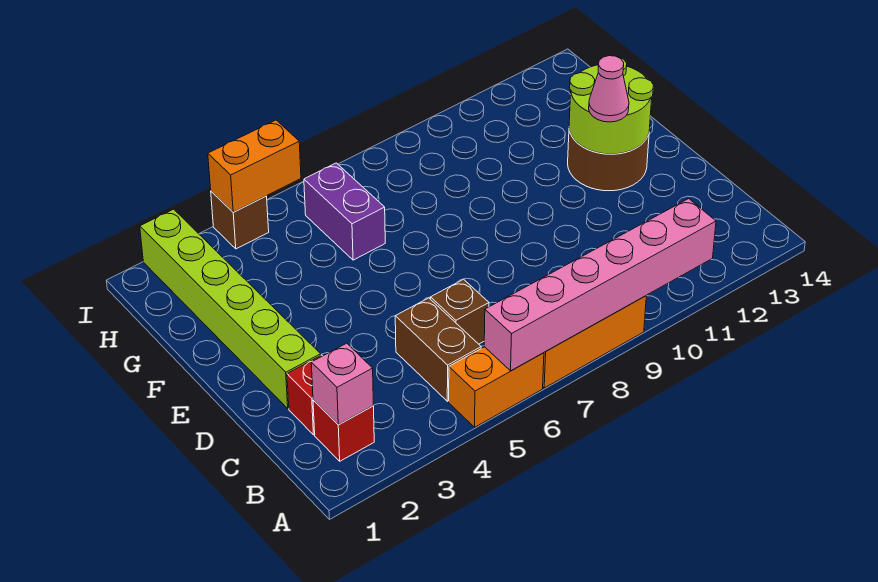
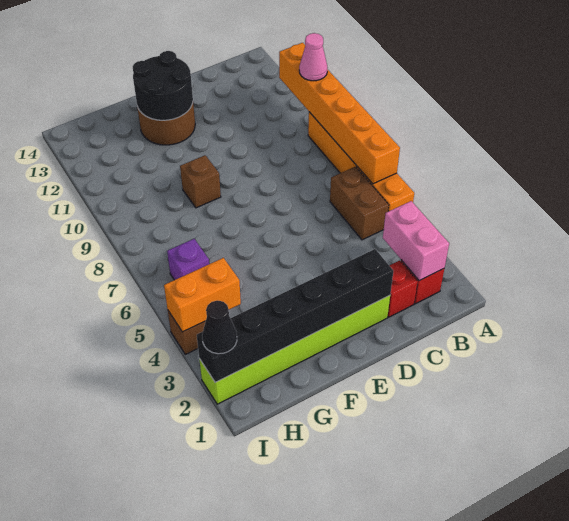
pink 1x6 brick [484,199,716,371] -> orange 1x6 brick [279,43,400,184]
pink 1x1 brick [311,343,374,425] -> pink 1x2 brick [383,201,449,281]
brown 1x2 brick [395,298,481,401] -> brown 1x2 brick turned to [330,167,389,240]
brown 1x1 brick [431,279,489,344] -> brown 1x1 brick moved to [180,155,221,208]
none -> black 1x6 brick [197,249,393,382]
lime 2x2 round brick [569,57,654,154] -> black 2x2 round brick [133,51,193,120]
pink 1x1 cone [589,56,629,122] -> pink 1x1 cone moved to [299,33,327,81]
purple 1x2 brick [304,163,385,260] -> purple 1x1 brick [167,239,209,280]
none -> black 1x1 cone [202,300,237,354]
orange 1x2 brick [208,120,301,212] -> orange 1x2 brick turned to [164,258,241,332]

